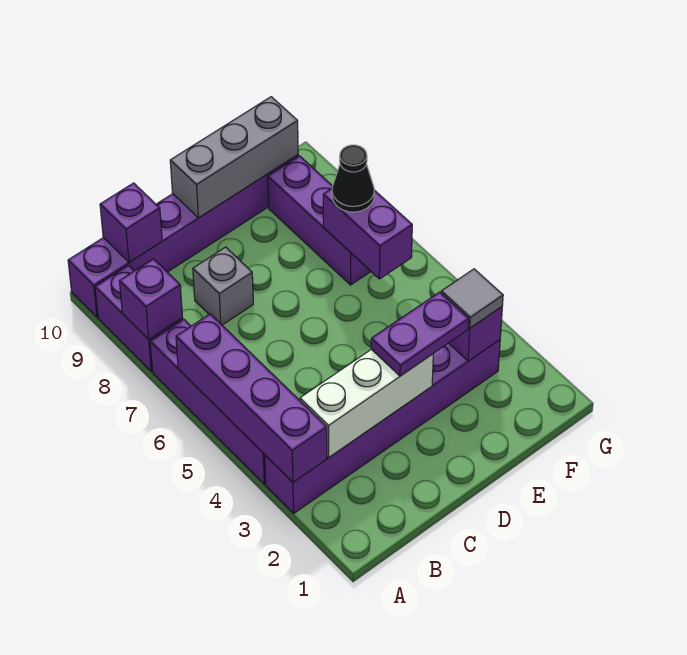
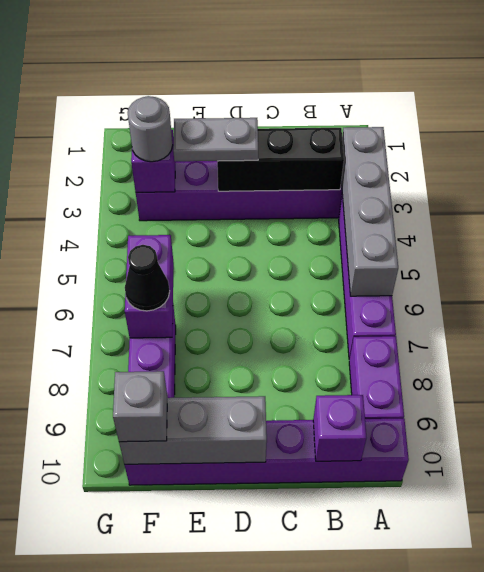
purple 1x4 brick [176,314,327,482] -> grey 1x4 brick [341,127,398,296]
purple 1x1 brick [119,259,182,339] -> none
white 1x3 brick [300,349,433,457] -> black 1x3 brick [217,128,344,191]
grey 1x1 brick [193,247,253,325] -> grey 1x1 brick moved to [113,371,167,442]
purple 1x2 plate [371,292,469,376] -> grey 1x2 plate [173,118,258,161]
grey 1x1 tile [441,269,503,328] -> grey 1x1 round brick [128,96,173,162]

